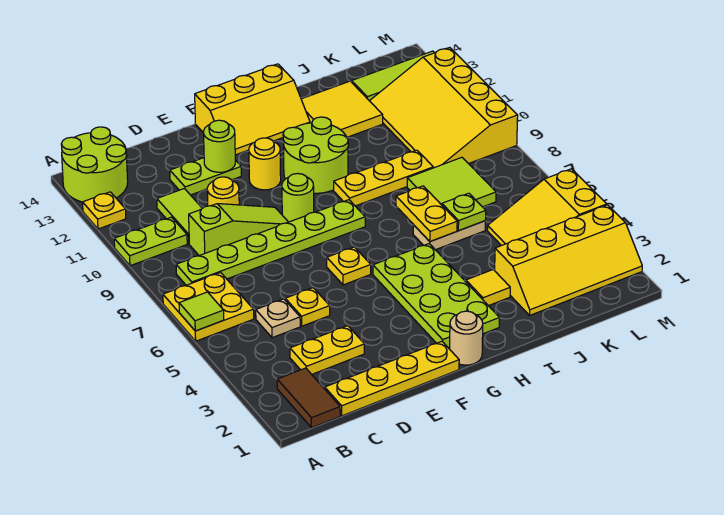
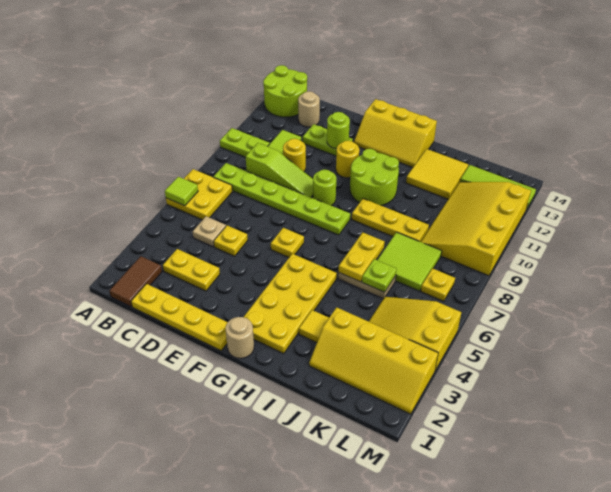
yellow 1x1 plate [83,192,126,229] -> yellow 1x1 plate moved to [421,268,455,301]
none -> tan 1x1 round brick [298,91,320,127]
lime 2x4 plate [373,244,500,347] -> yellow 2x4 plate [244,254,337,353]

